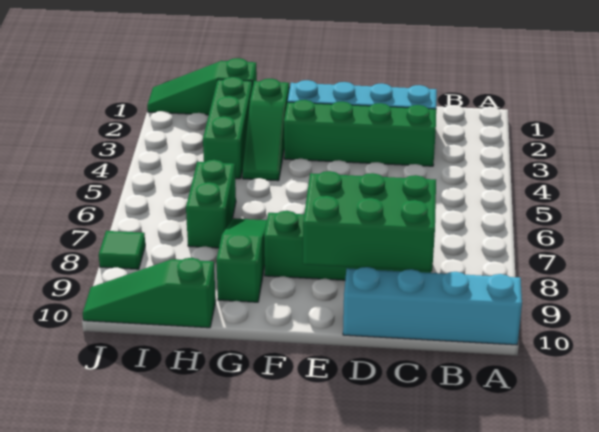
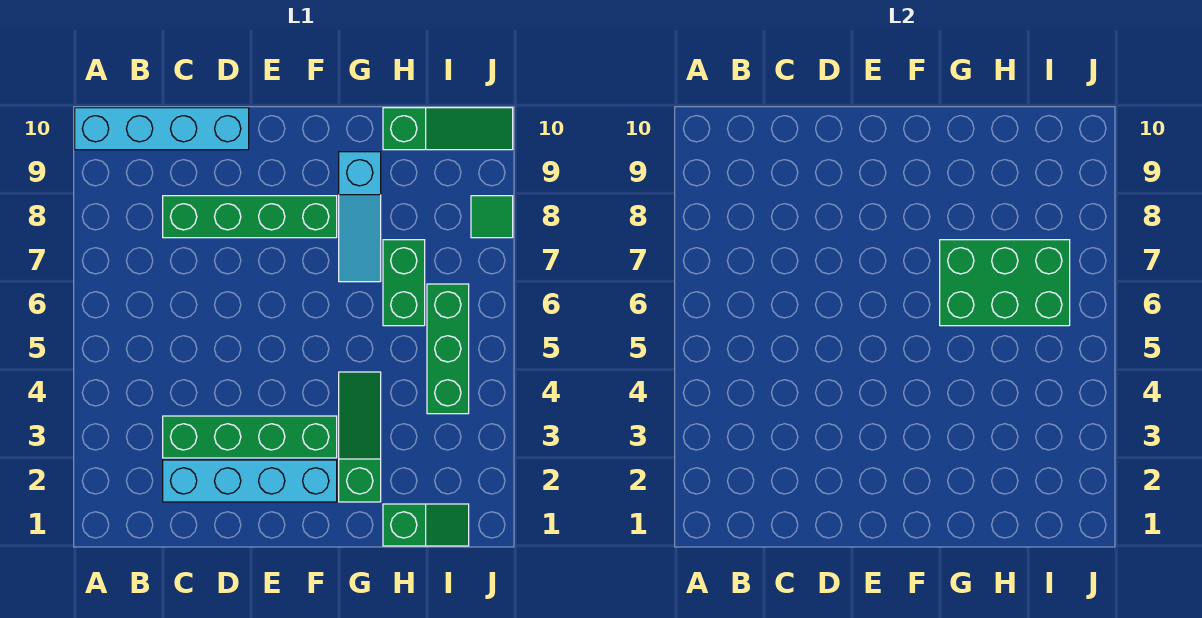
green 2x3 brick [303,171,436,271] -> green 2x3 brick moved to [940,240,1070,326]
green 1x3 slope [216,218,267,302] -> cyan 1x3 slope [339,152,381,282]
green 1x3 slope [147,58,257,115] -> green 1x2 slope [383,504,469,546]
green 1x3 brick [203,77,252,179] -> green 1x3 brick moved to [427,284,469,414]

